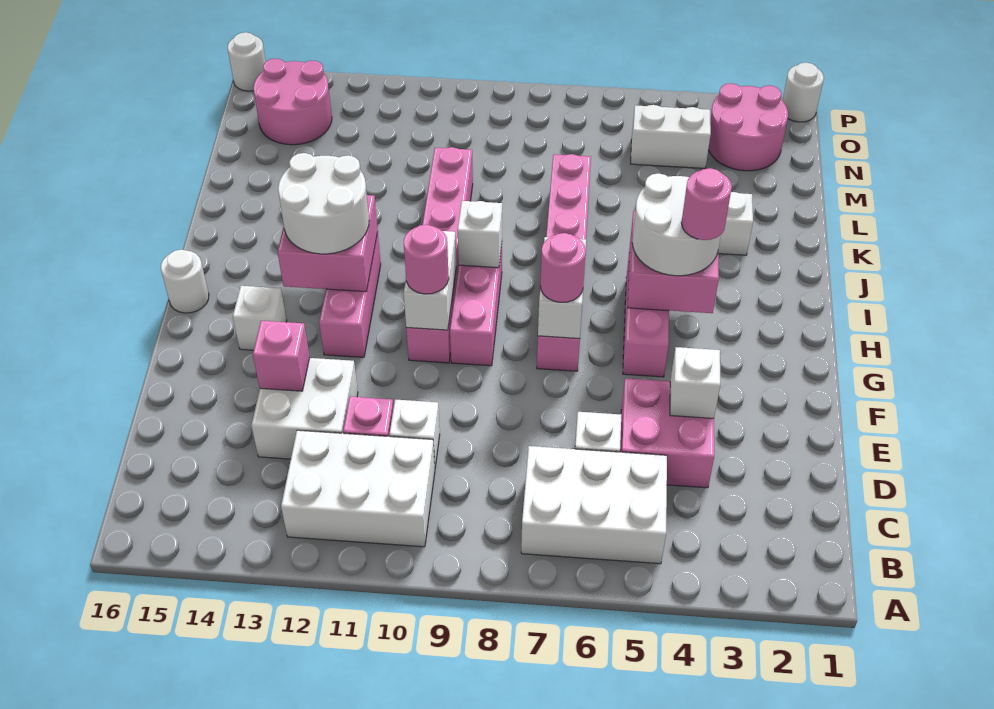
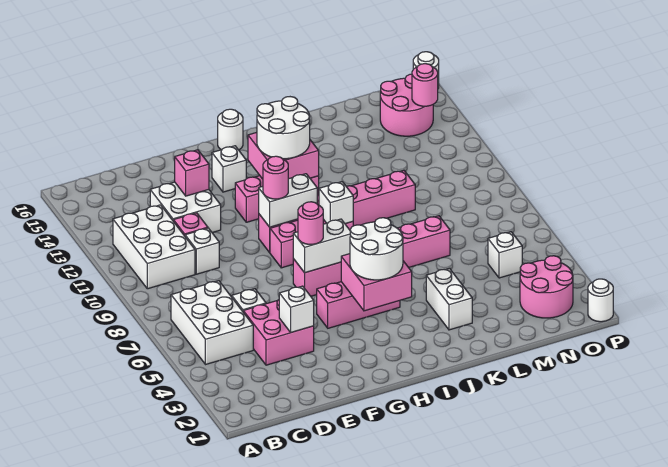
pink 1x1 round brick [681,168,732,240] -> pink 1x1 round brick moved to [412,64,438,106]
white 1x2 brick [631,105,711,168] -> white 1x1 brick [488,232,522,278]

